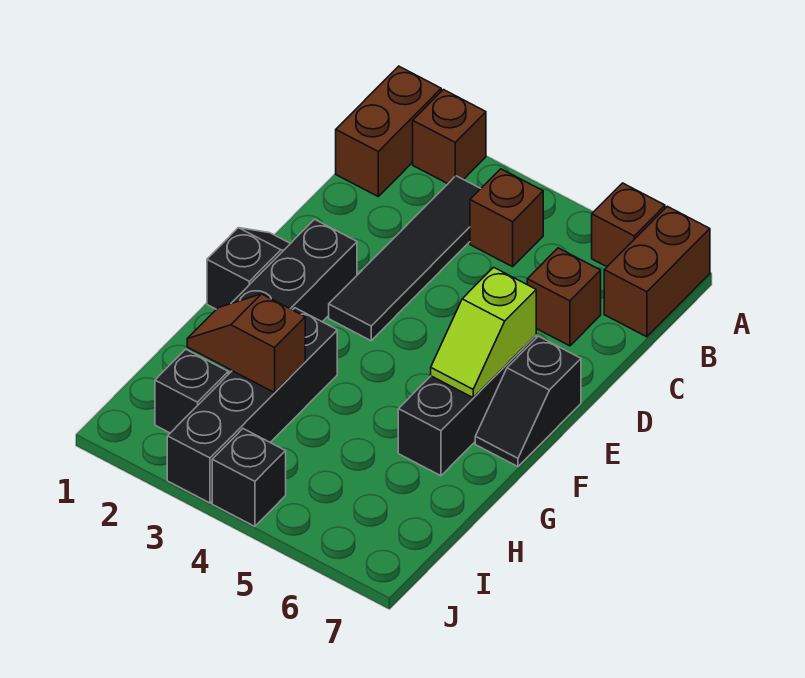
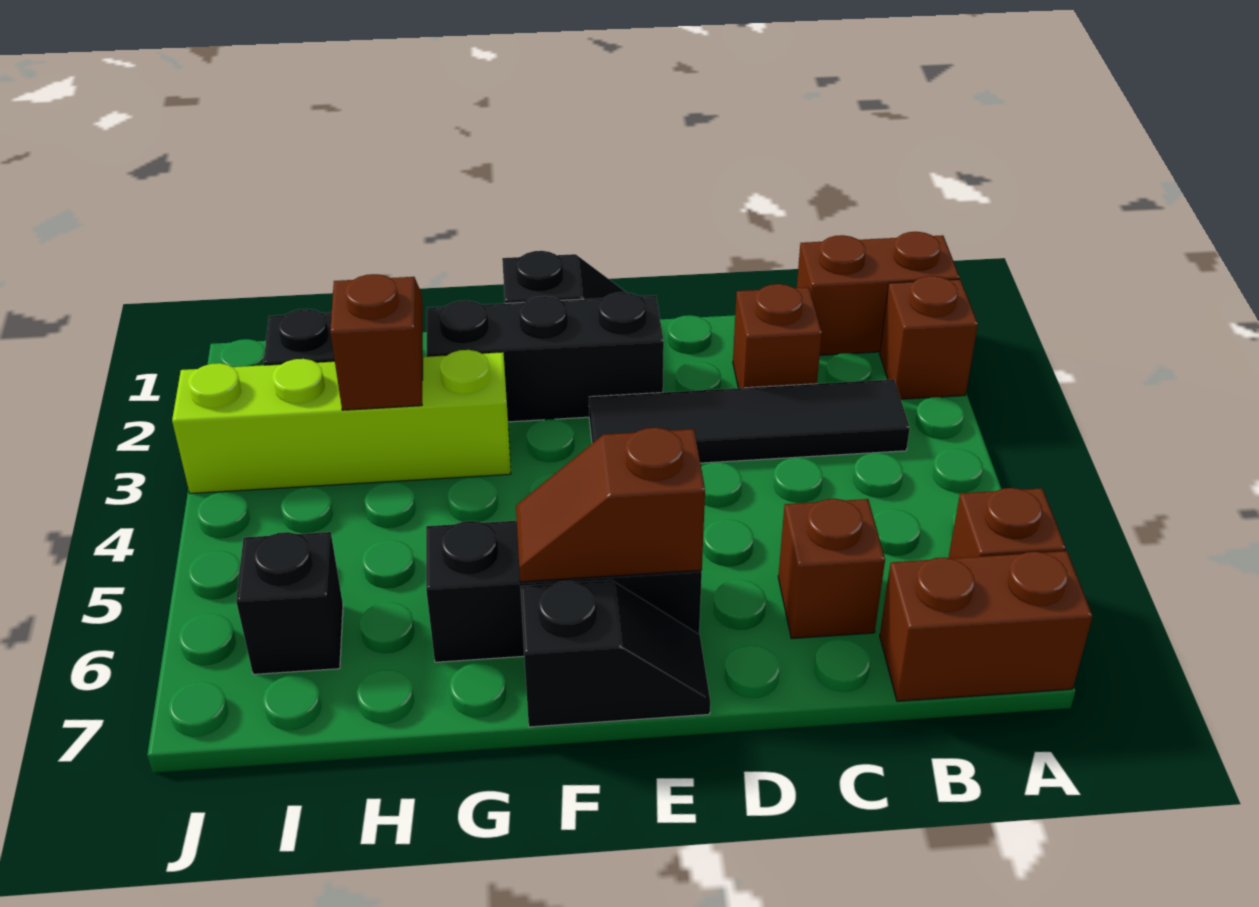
brown 1x1 brick [470,169,543,267] -> brown 1x1 brick moved to [733,284,822,388]
lime 1x2 slope [431,267,536,398] -> brown 1x2 slope [516,428,705,582]
black 1x2 slope [475,336,581,467] -> black 1x2 slope turned to [520,580,710,727]
black 1x4 brick [167,308,337,503] -> lime 1x4 brick [172,350,511,493]
black 1x1 brick [212,429,286,526] -> black 1x1 brick moved to [236,532,343,674]

